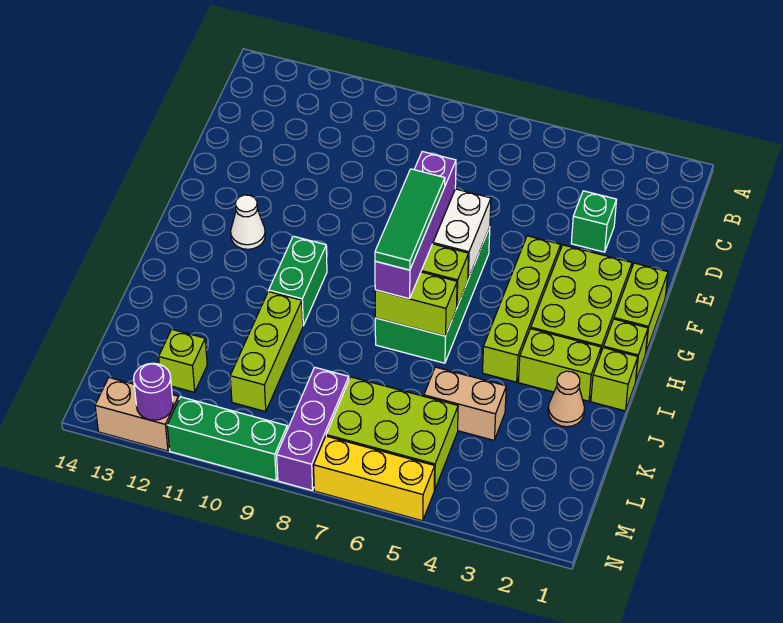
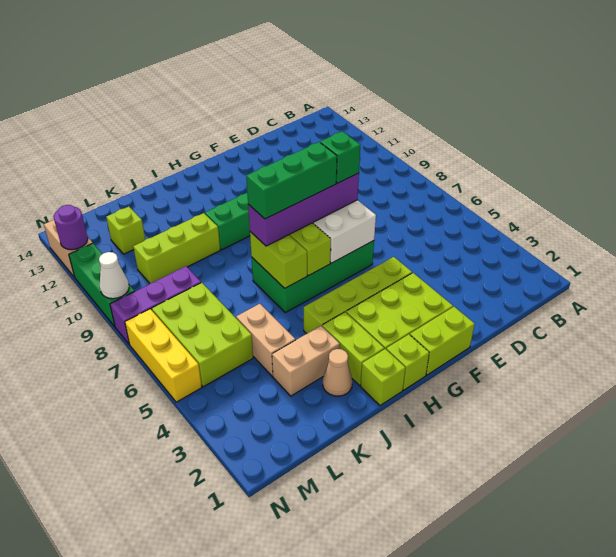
green 1x1 brick [571,191,617,252] -> green 1x1 brick moved to [320,131,360,183]
green 1x3 tile [375,169,445,270] -> green 1x3 brick [246,142,337,219]
white 1x1 cone [231,195,265,249] -> white 1x1 cone moved to [99,252,129,299]
none -> tan 1x2 brick [272,326,340,396]

